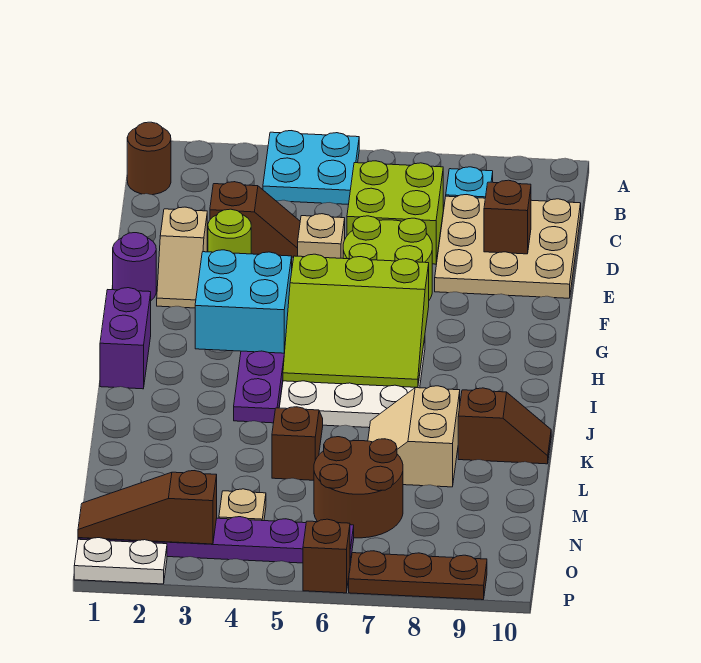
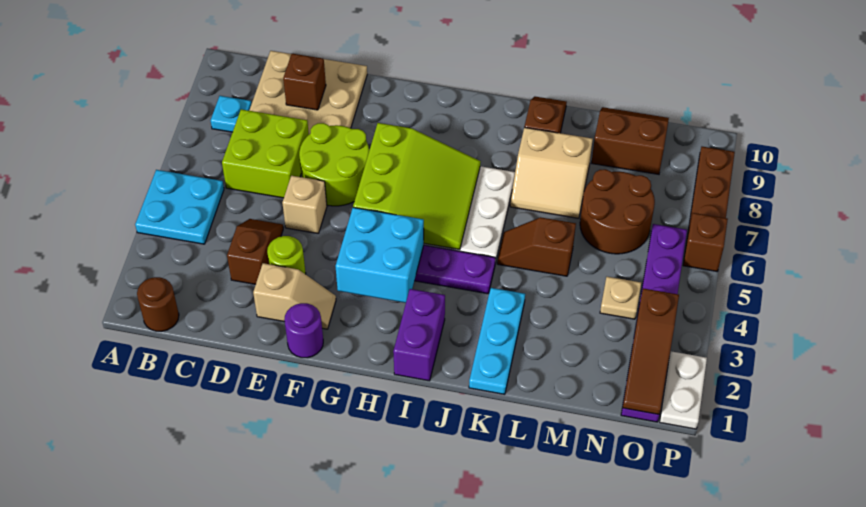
purple 1x2 brick [100,288,151,389] -> purple 1x2 brick turned to [393,289,445,381]
none -> cyan 1x3 plate [469,288,525,394]
none -> brown 2x2 slope [592,107,669,174]

